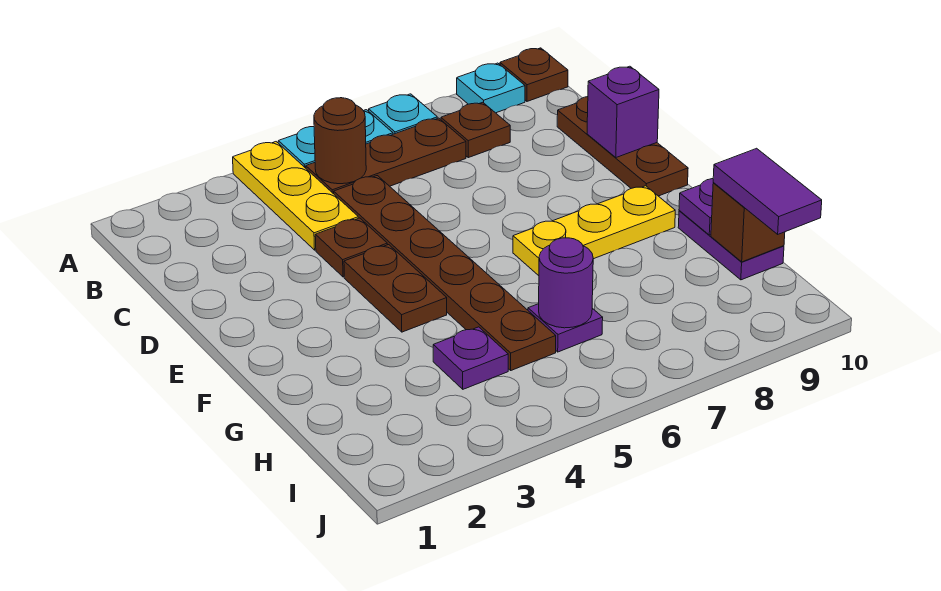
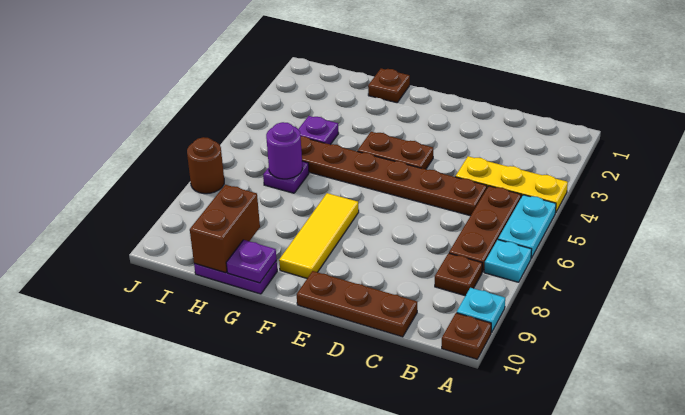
brown 1x1 round brick [314,98,366,184] -> brown 1x1 round brick moved to [187,137,224,194]
brown 1x1 plate [315,218,387,277] -> brown 1x1 plate moved to [368,68,410,103]
purple 1x1 brick [587,66,659,158] -> none
yellow 1x3 plate [513,186,675,276] -> yellow 1x3 tile [279,193,359,278]
brown 1x1 brick [711,183,785,262] -> brown 1x2 brick [190,185,260,273]
purple 1x2 tile [713,148,822,234] -> none

